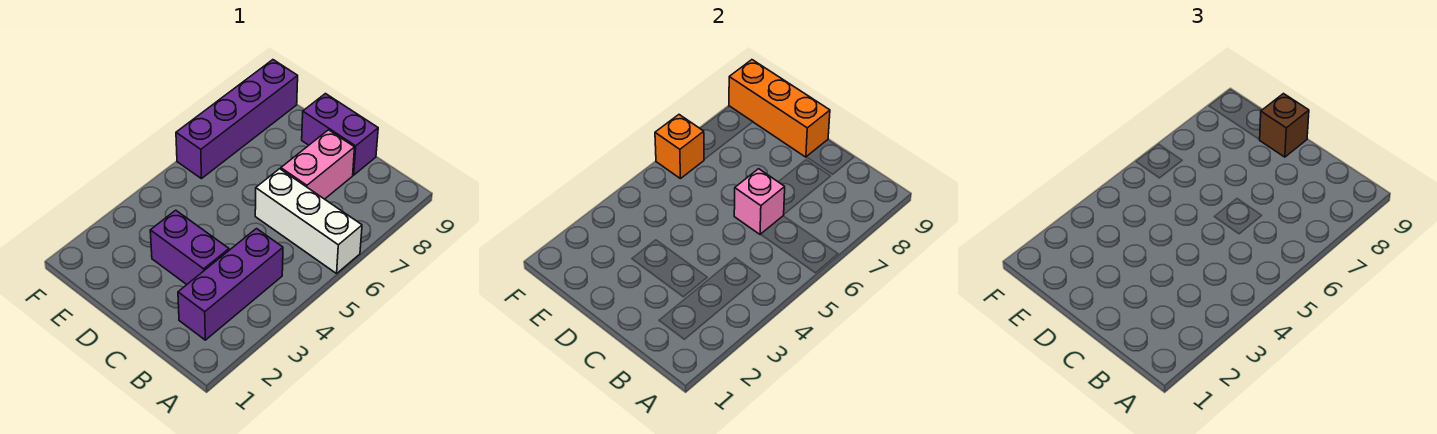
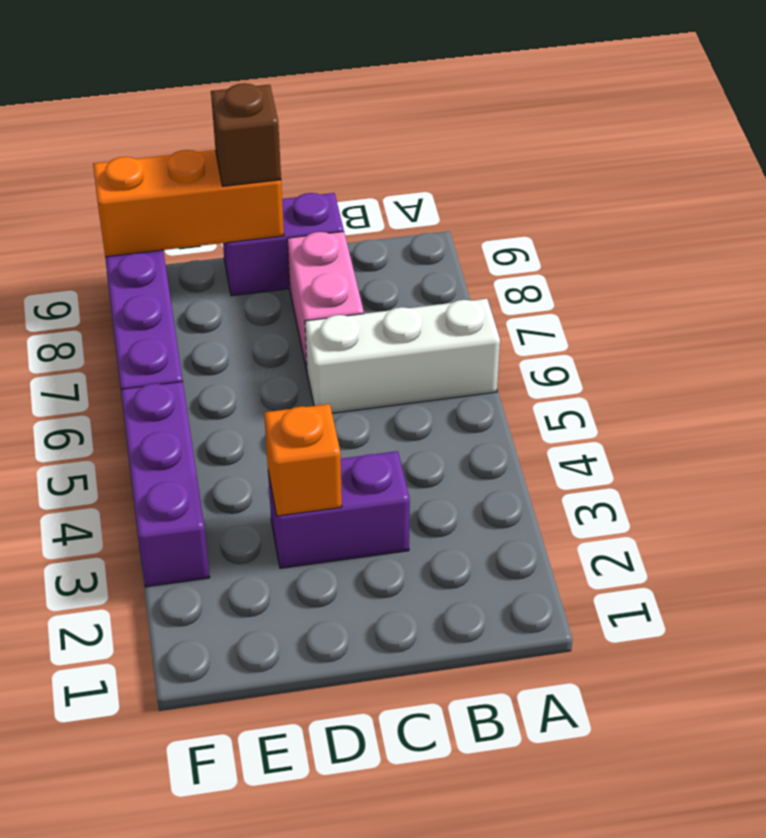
purple 1x3 brick [178,229,283,340] -> purple 1x3 brick moved to [121,381,210,587]
pink 1x1 brick [734,169,785,235] -> none
orange 1x1 brick [655,115,704,179] -> orange 1x1 brick moved to [264,404,342,516]

